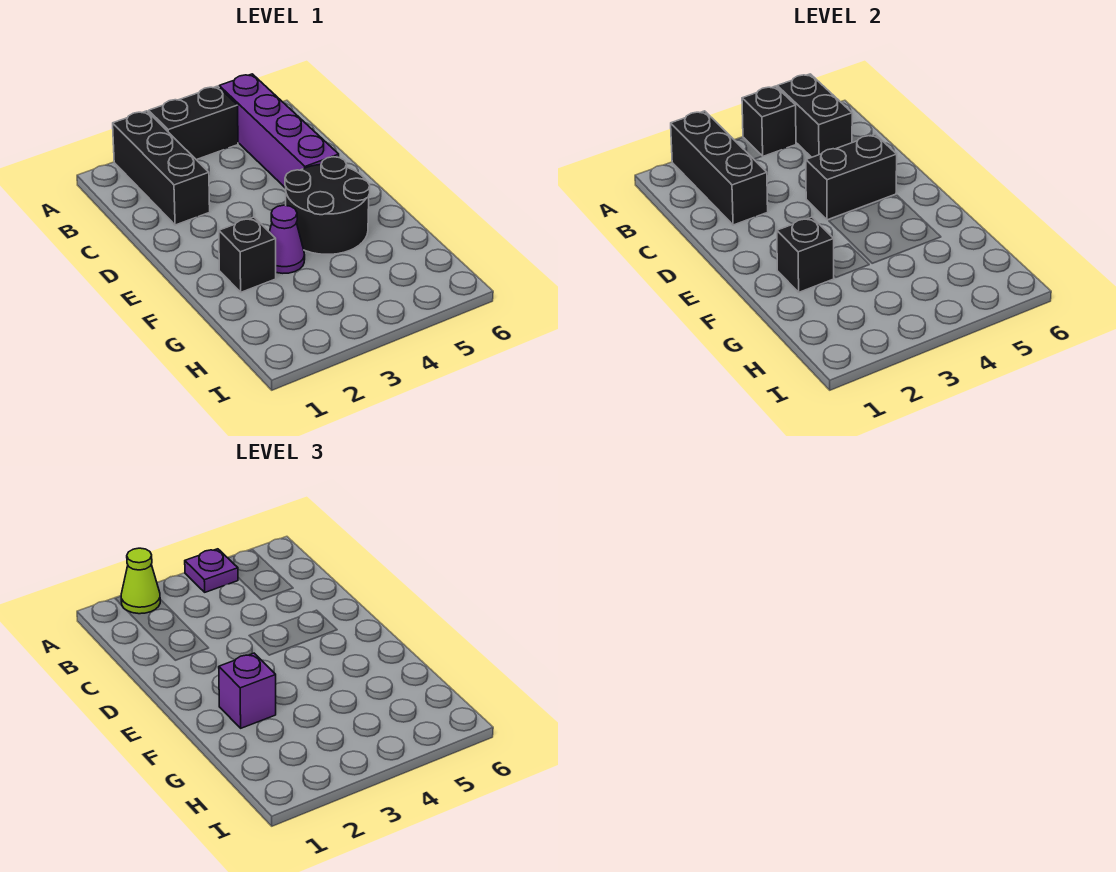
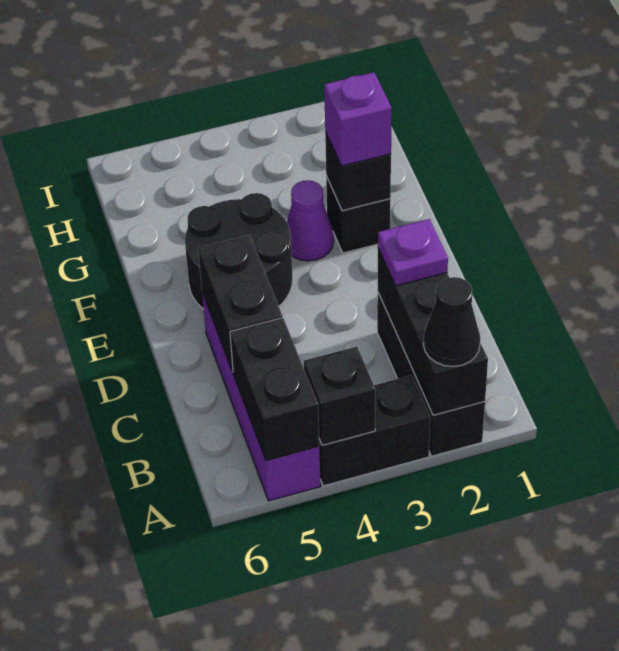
lime 1x1 cone [121,548,160,614] -> black 1x1 cone [424,277,480,366]
purple 1x1 plate [185,549,238,592] -> purple 1x1 plate moved to [378,219,448,286]
black 1x2 brick [806,134,897,220] -> black 1x2 brick turned to [198,235,283,372]

